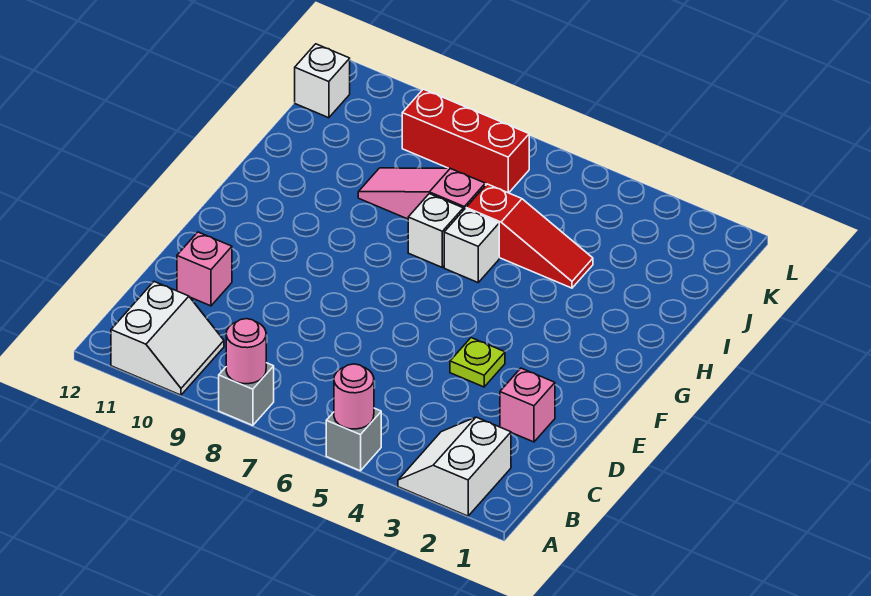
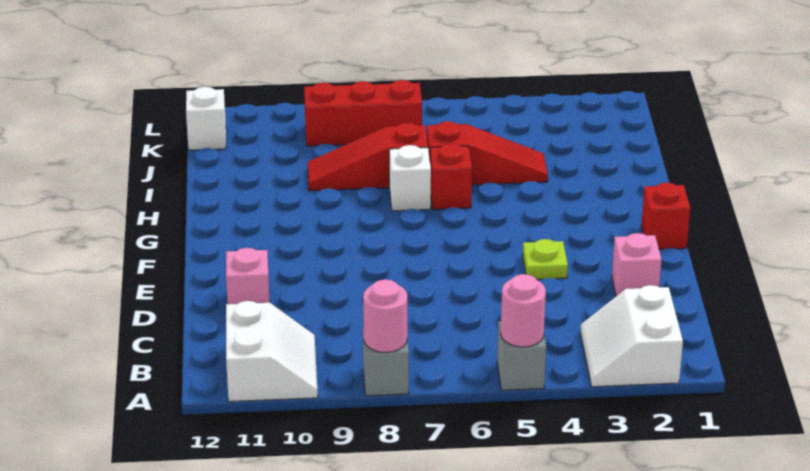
none -> red 1x1 brick [641,183,690,249]
white 1x1 brick [444,209,499,282] -> red 1x1 brick [430,144,472,209]
pink 1x3 slope [358,168,485,219] -> red 1x3 slope [308,123,428,191]

